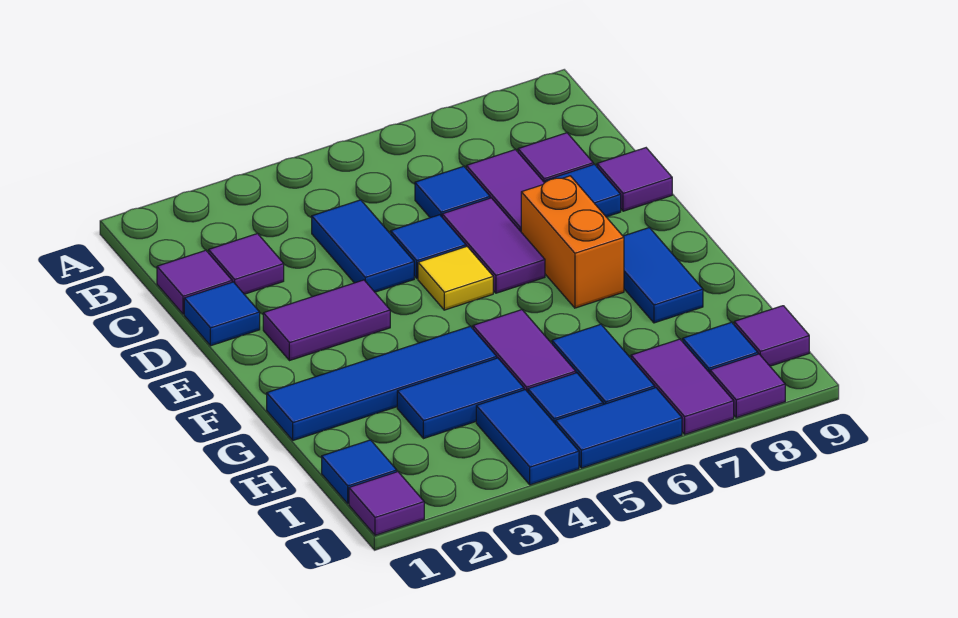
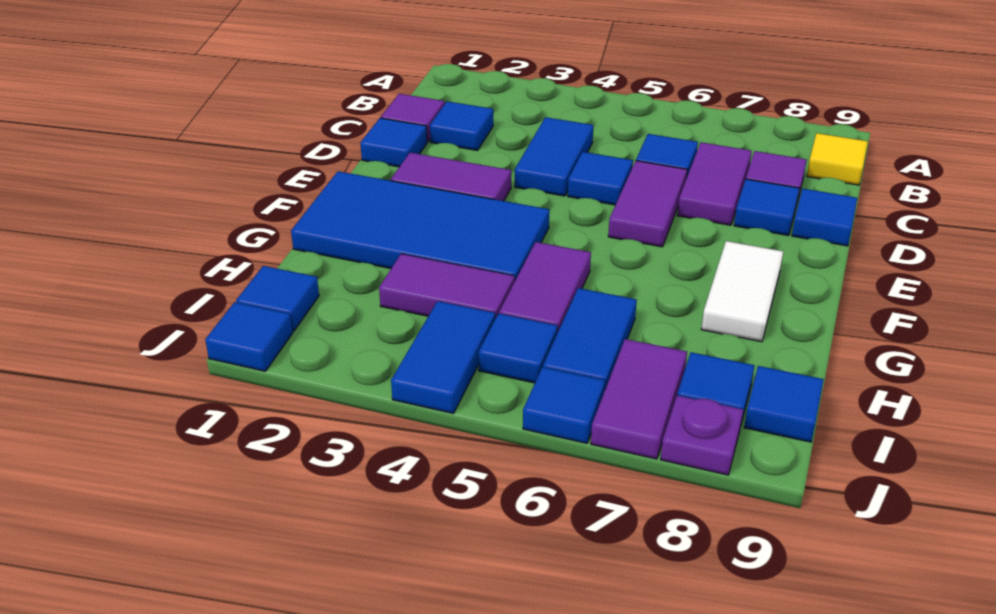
purple 1x1 tile [209,234,284,294] -> blue 1x1 tile [430,101,493,151]
purple 1x1 tile [597,148,672,211] -> blue 1x1 tile [792,189,857,246]
yellow 1x1 tile [418,247,493,310] -> yellow 1x1 tile moved to [807,133,868,185]
orange 1x2 brick [521,176,624,308] -> none
blue 1x2 tile [623,228,703,323] -> white 1x2 tile [701,241,783,342]
blue 1x4 tile [267,326,497,440] -> blue 2x4 tile [291,171,549,280]
blue 1x2 tile [397,358,524,439] -> purple 1x2 tile [379,254,515,318]
purple 1x1 tile [734,306,809,366] -> blue 1x1 tile [744,366,824,442]
purple 1x1 tile [349,472,424,535] -> blue 1x1 tile [205,302,293,371]
blue 1x2 tile [555,388,682,468] -> blue 1x1 tile [523,367,605,443]
purple 1x1 tile [710,354,785,418] -> purple 1x1 plate [660,395,743,475]

